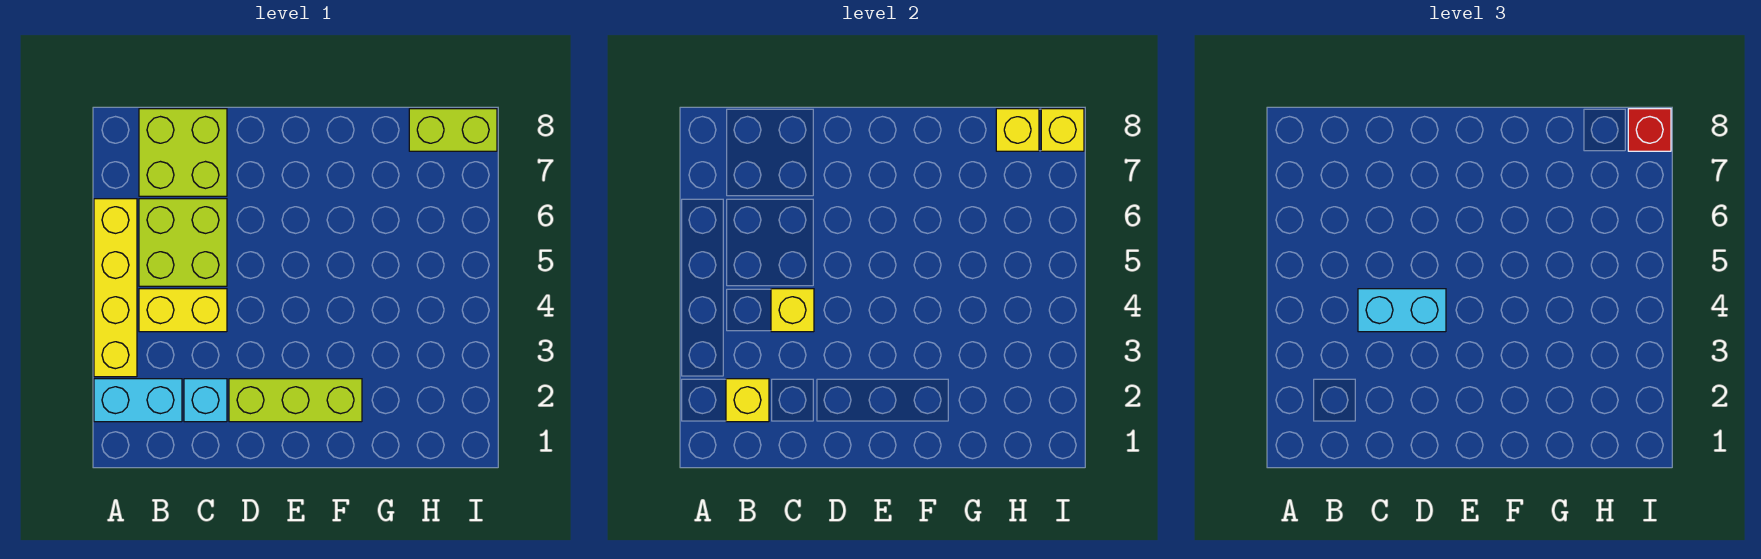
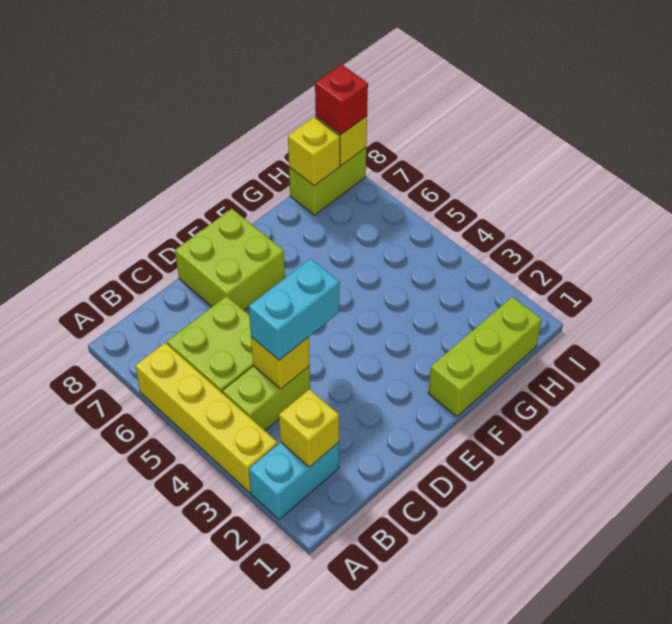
yellow 1x2 brick [139,289,227,332] -> lime 1x2 brick [222,366,310,430]
lime 2x2 brick [139,109,227,196] -> lime 2x2 brick moved to [175,209,285,310]
cyan 1x1 brick [184,379,227,422] -> none
lime 1x3 brick [229,379,362,422] -> lime 1x3 brick moved to [428,297,542,417]

